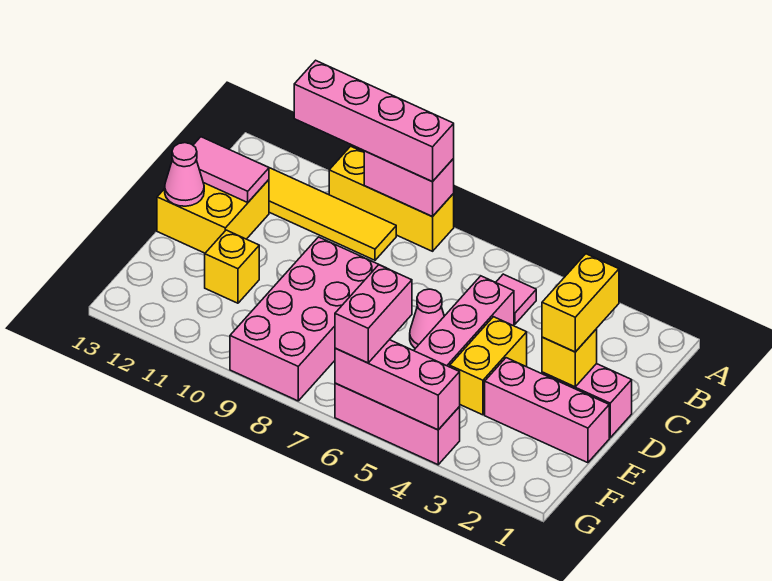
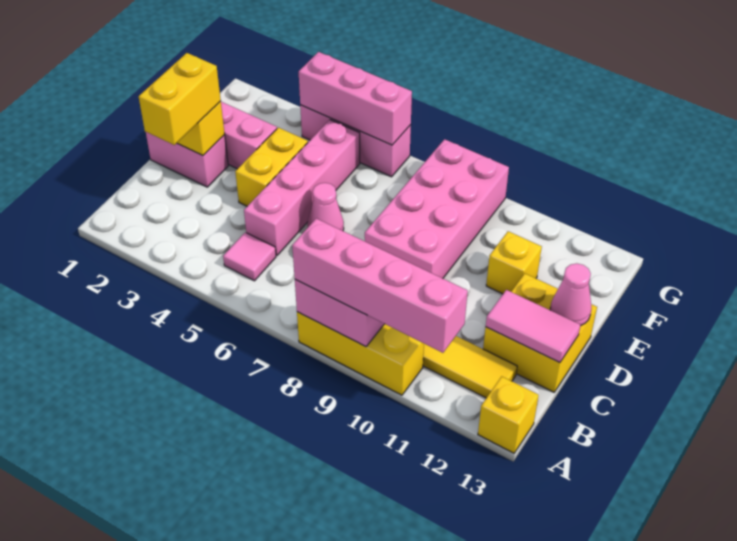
none -> yellow 1x1 brick [478,377,539,453]
pink 1x2 brick [335,265,412,363] -> none

